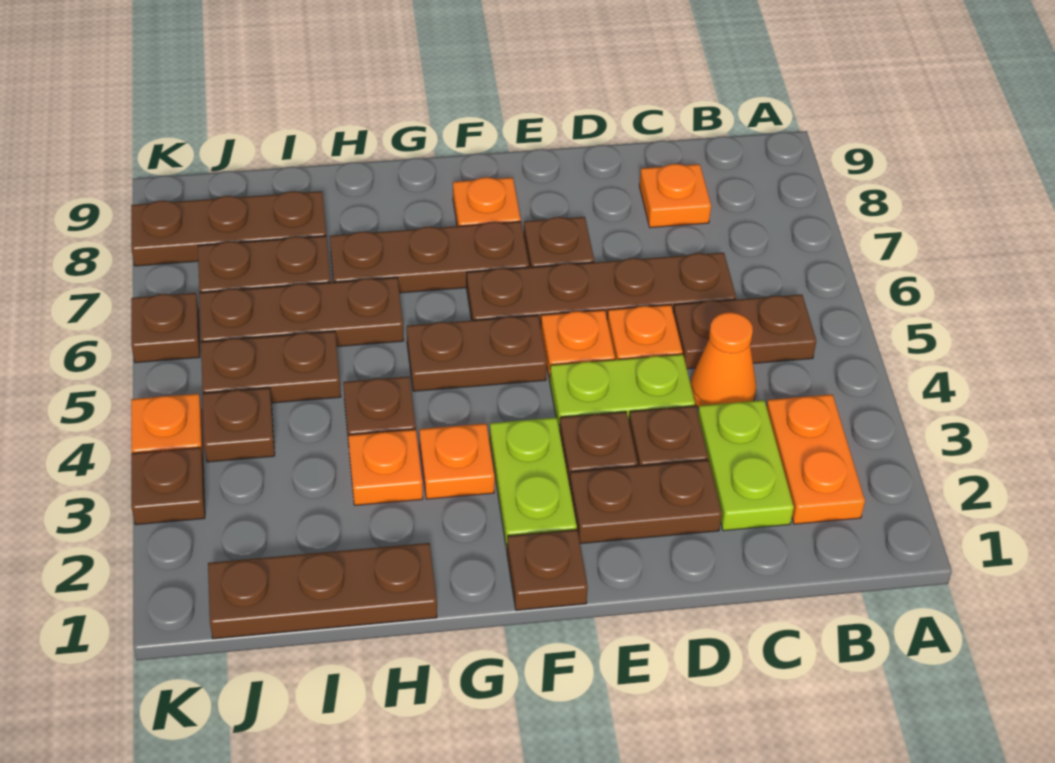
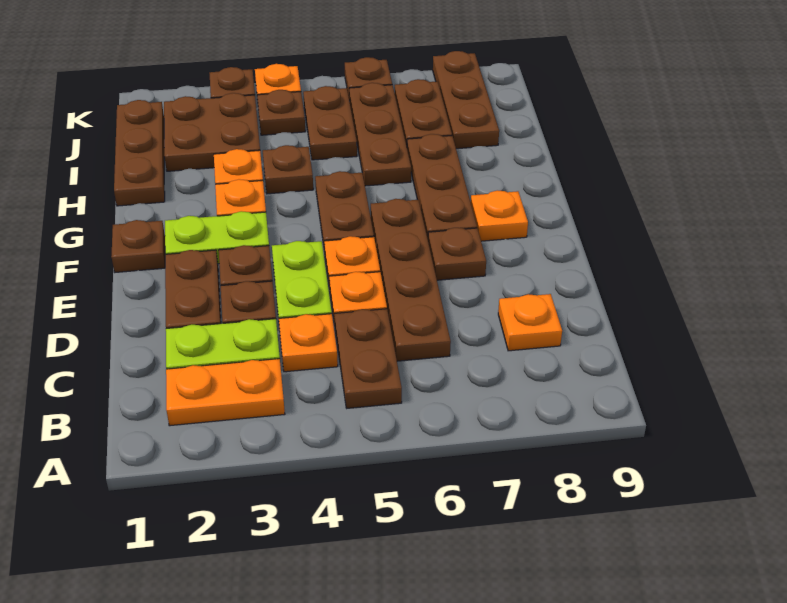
orange 1x1 cone [690,312,756,408] -> orange 1x1 plate [279,314,338,372]
none -> brown 2x2 plate [164,93,260,171]

